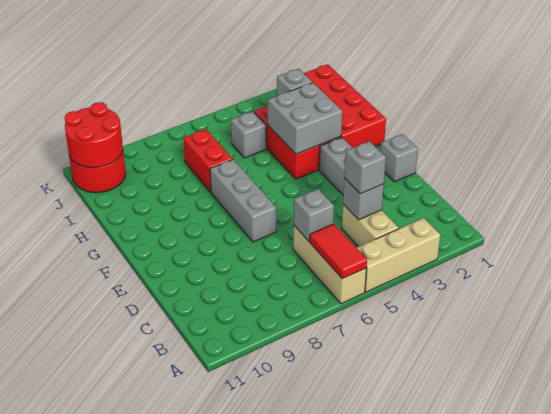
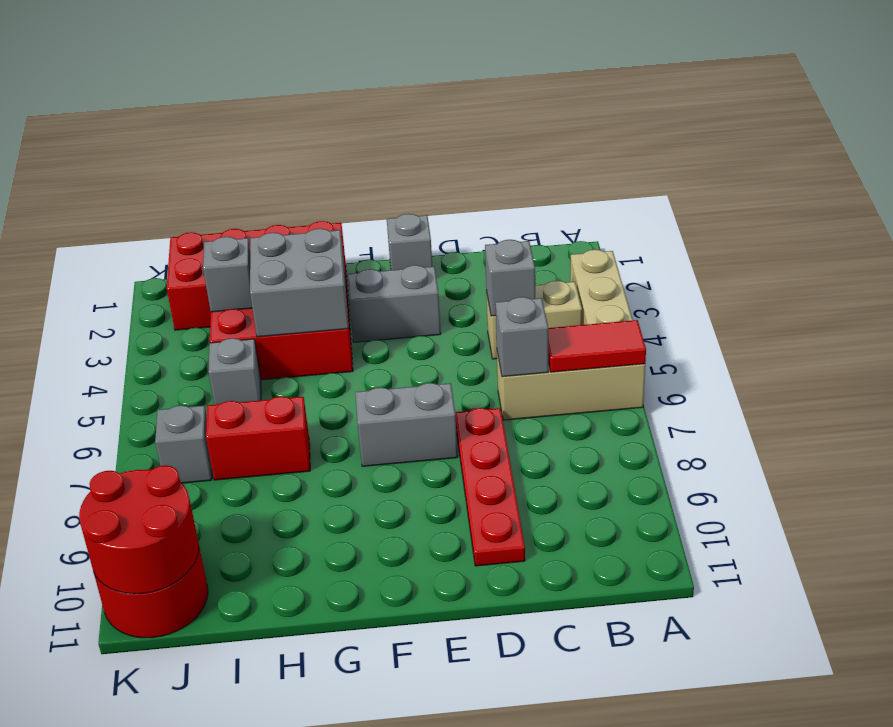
grey 1x1 brick [344,141,386,194] -> grey 1x1 brick moved to [155,406,212,483]
none -> red 1x4 plate [455,408,525,566]
grey 1x3 brick [210,160,276,242] -> grey 1x2 brick [355,383,458,466]

